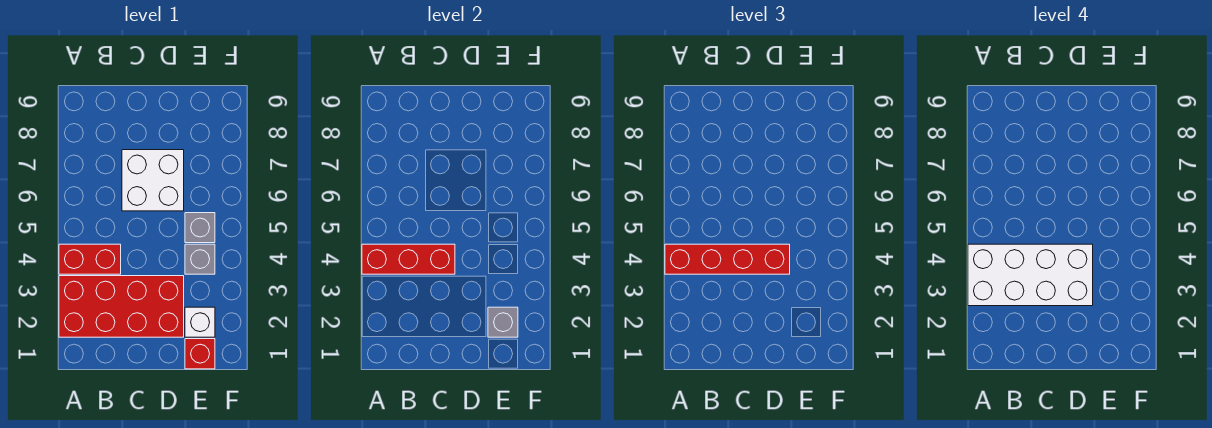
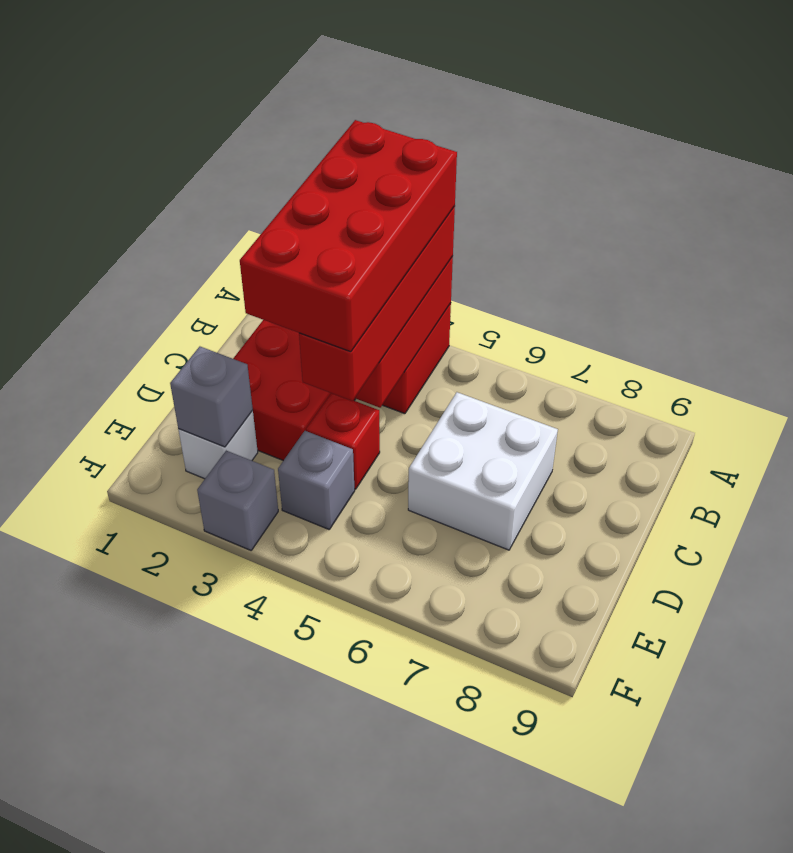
white 2x4 brick [968,244,1093,306] -> red 2x4 brick [240,120,457,352]
red 1x1 brick [185,339,215,369] -> red 1x1 brick moved to [306,393,380,489]
grey 1x1 brick [185,213,215,243] -> grey 1x1 brick moved to [197,451,278,550]

